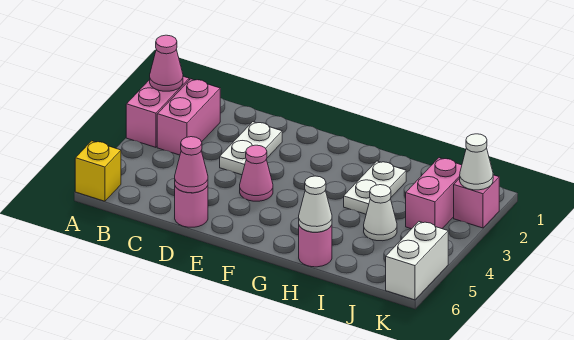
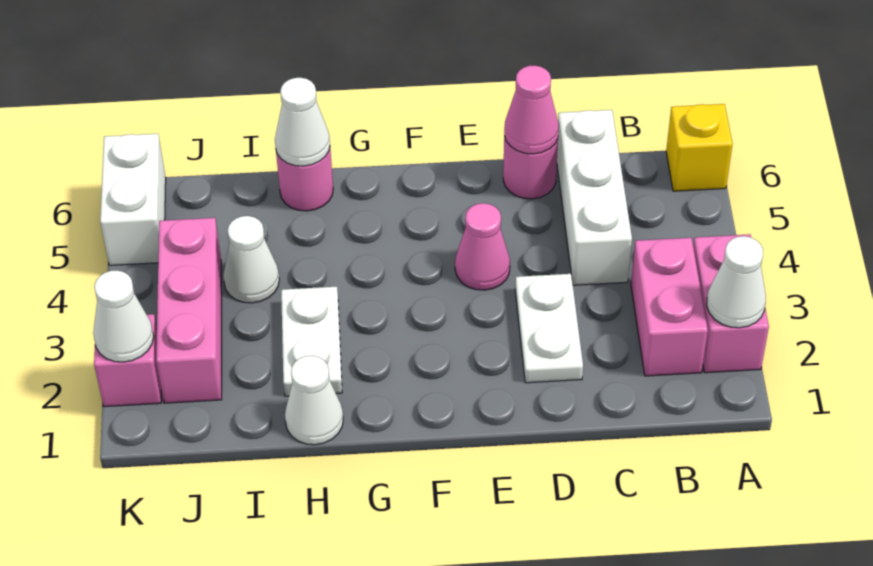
pink 1x1 cone [150,35,183,91] -> white 1x1 cone [707,236,766,328]
none -> white 1x3 brick [557,110,632,285]
none -> white 1x1 cone [285,356,343,445]
pink 1x2 brick [406,158,462,229] -> pink 1x3 brick [156,218,222,403]

